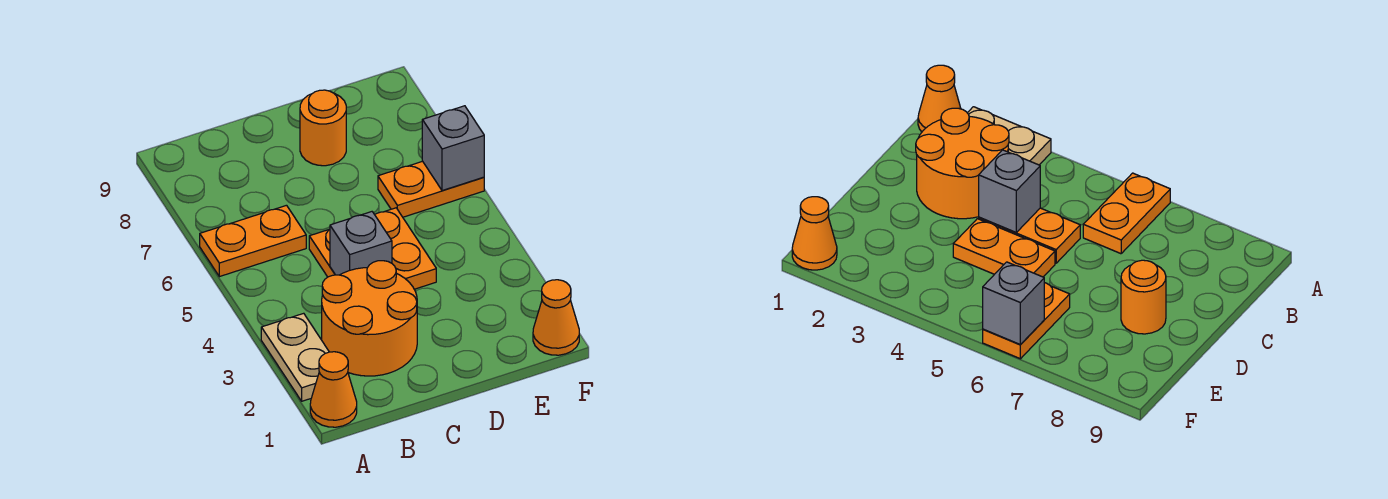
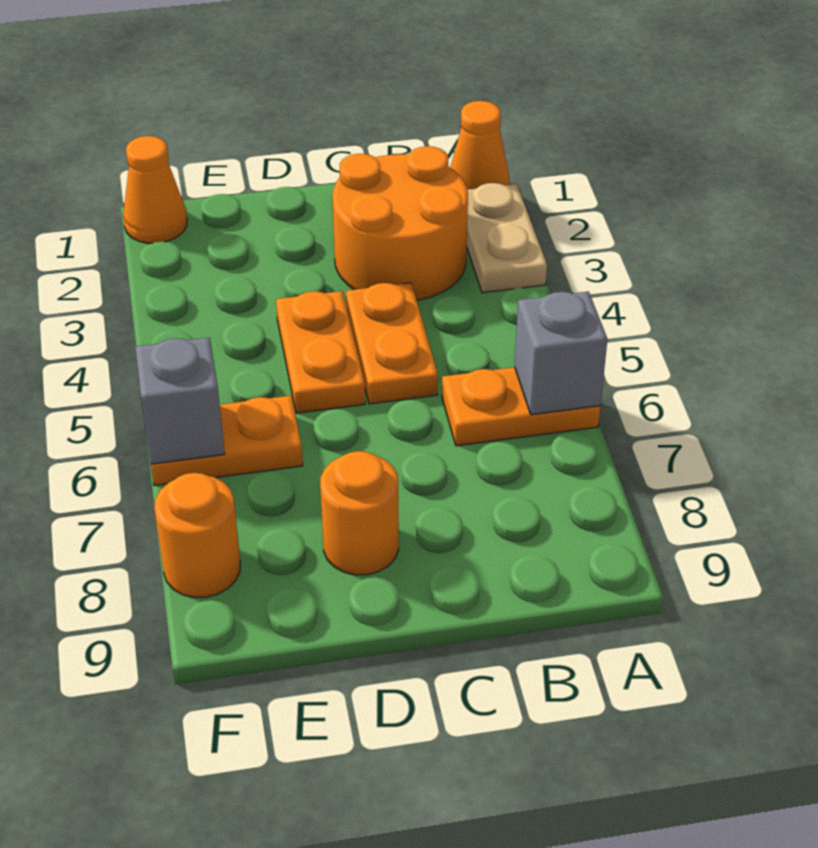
grey 1x1 brick [330,212,392,275] -> grey 1x1 brick moved to [515,291,607,415]
none -> orange 1x1 round brick [154,473,240,597]

